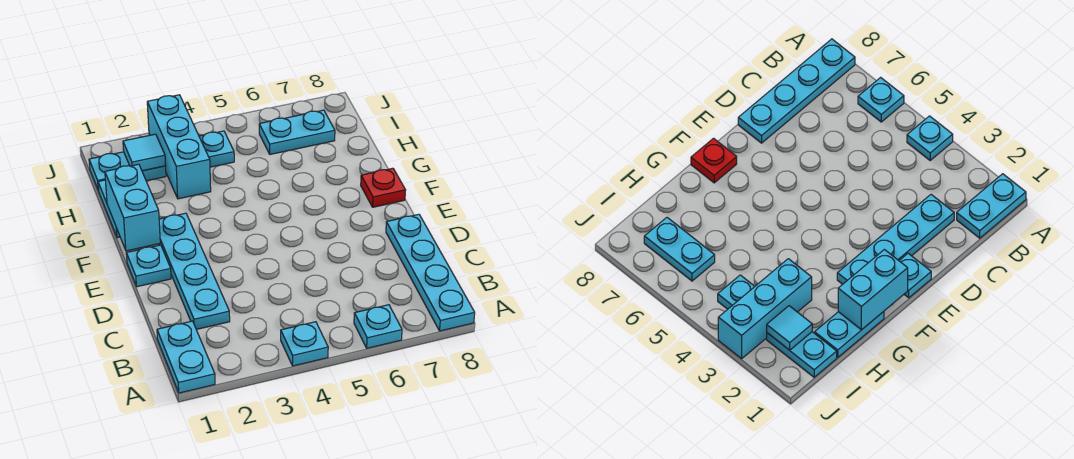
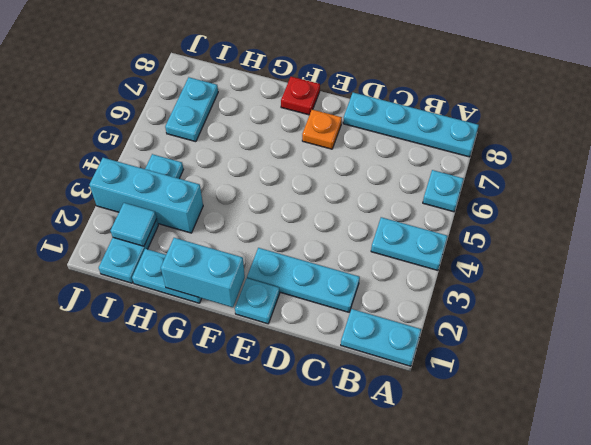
cyan 1x1 plate [281,322,328,366] -> cyan 1x2 plate [371,217,448,270]
cyan 1x4 plate [159,213,230,329] -> cyan 1x3 plate [247,248,360,312]
none -> orange 1x1 plate [302,110,342,149]

